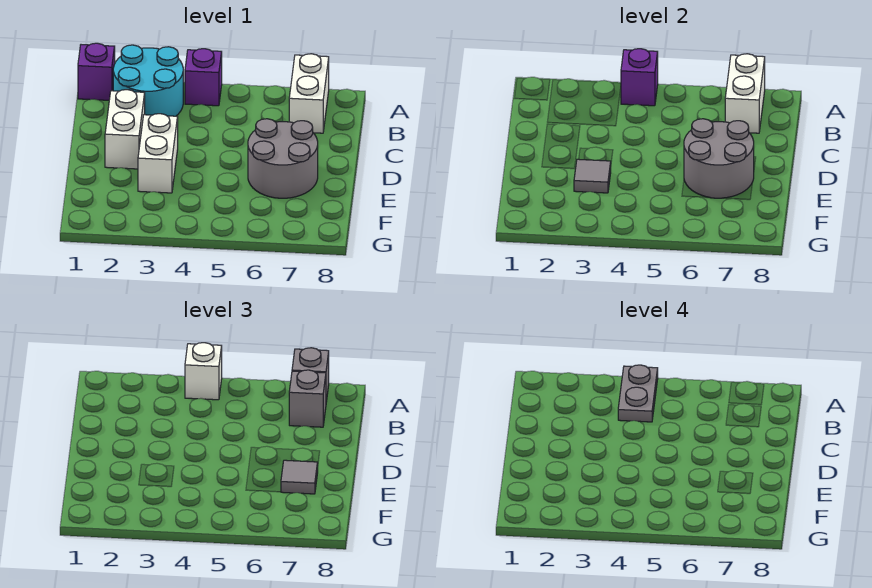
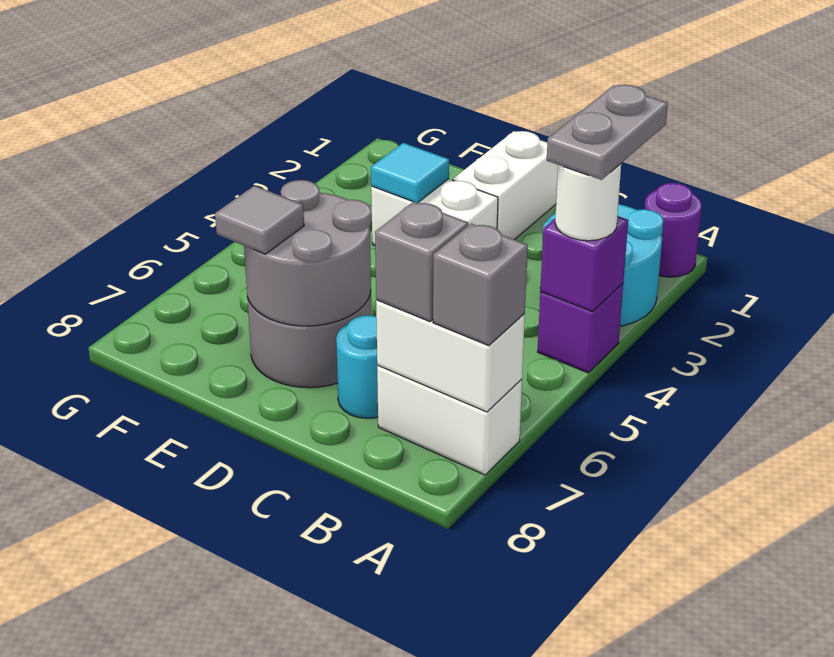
purple 1x1 brick [78,43,115,100] -> purple 1x1 round brick [645,183,702,277]
white 1x1 brick [185,343,222,400] -> white 1x1 round brick [555,164,621,241]
grey 1x2 plate [618,365,658,422] -> grey 1x2 plate turned to [547,85,668,180]
white 1x2 brick [105,90,145,169] -> white 1x2 brick turned to [453,131,558,240]
none -> cyan 1x1 round brick [336,315,378,418]
grey 1x1 tile [574,159,611,193] -> cyan 1x1 tile [371,143,449,203]

